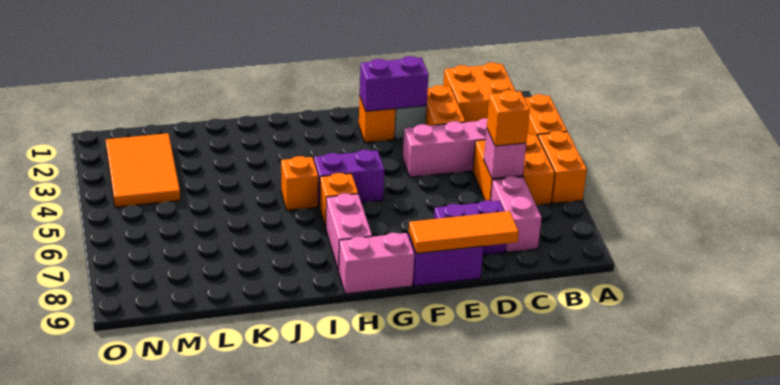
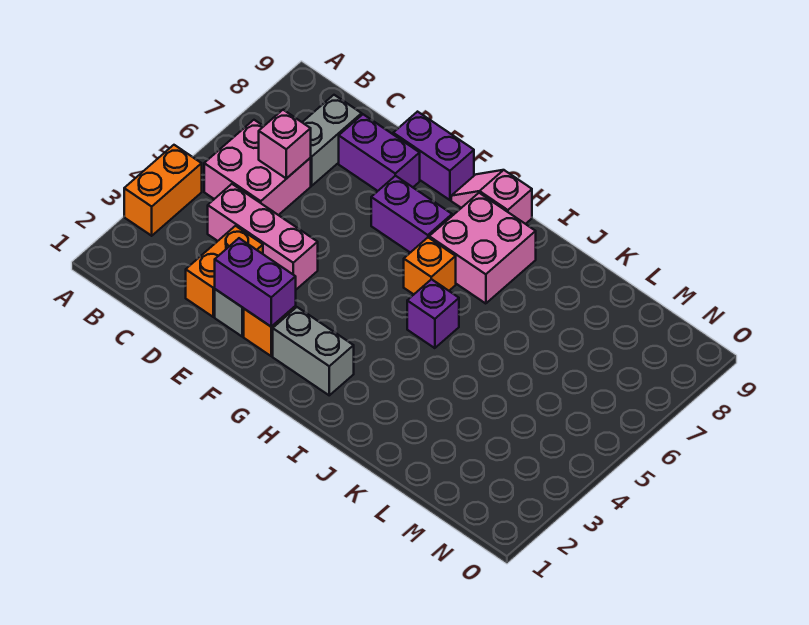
orange 1x2 brick [538,131,587,204] -> none
orange 2x2 brick [443,62,515,122] -> none
orange 2x2 brick [473,134,555,205] -> pink 2x2 brick [204,120,311,215]
orange 1x1 brick [487,90,530,146] -> none
pink 1x2 brick [490,176,542,252] -> grey 1x2 brick [302,95,362,186]
orange 1x3 tile [409,211,519,253] -> none
none -> grey 1x2 brick [273,307,354,395]
purple 1x2 brick [314,150,384,207] -> purple 1x2 brick moved to [371,176,452,253]
pink 1x2 brick [339,233,414,294] -> pink 1x2 slope [451,170,532,224]
pink 1x2 brick [326,193,372,271] -> pink 2x2 brick [429,193,536,304]
orange 1x1 brick [281,156,318,211] -> purple 1x1 brick [407,279,459,348]
orange 2x3 tile [106,133,180,207] -> none

